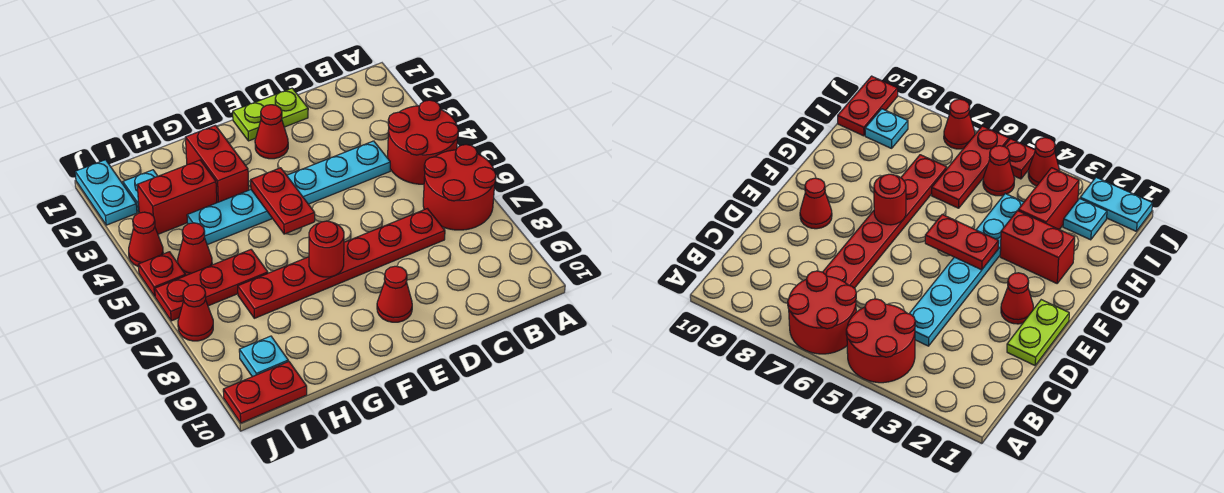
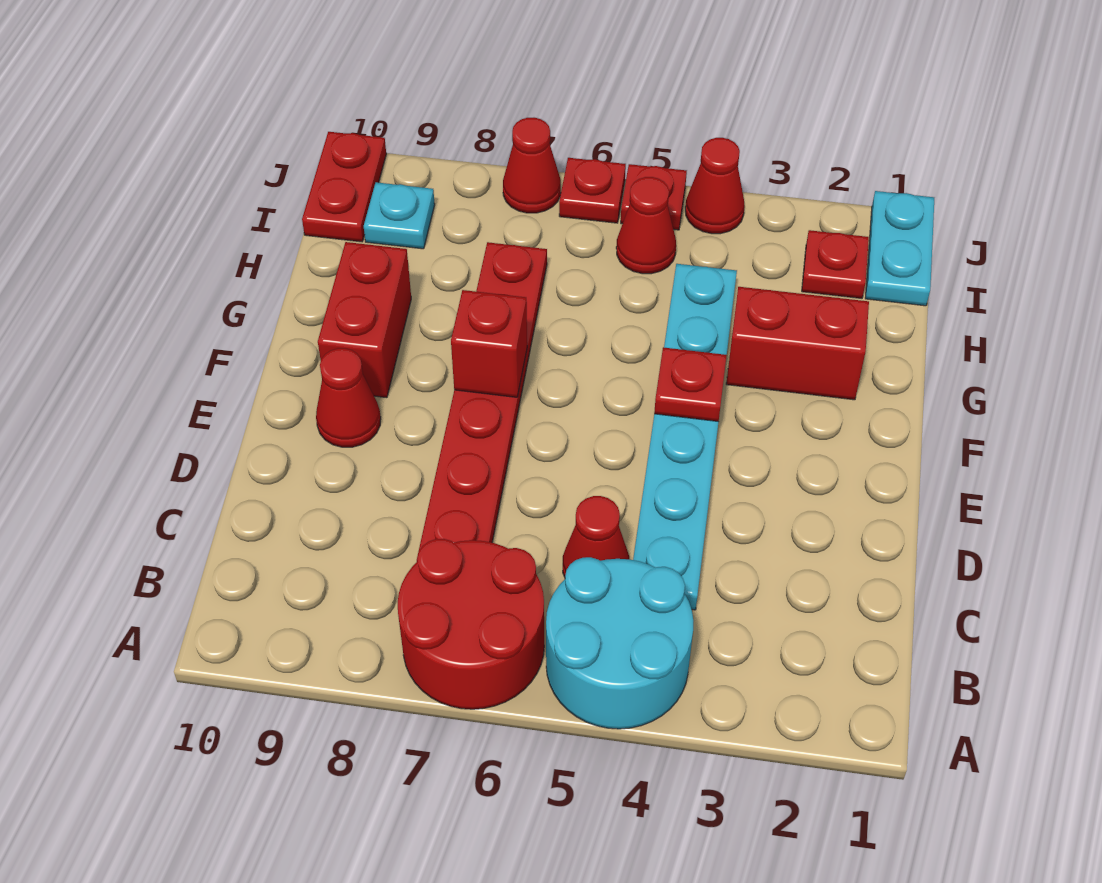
red 2x2 round brick [388,100,459,184] -> cyan 2x2 round brick [546,557,693,729]
lime 1x2 plate [233,88,308,141] -> none
red 1x1 cone [255,105,288,159] -> red 1x1 cone moved to [563,496,629,577]
red 1x2 plate [251,168,315,234] -> red 1x1 plate [654,347,727,422]
red 1x1 round brick [309,221,344,277] -> red 1x1 brick [451,290,527,397]
red 1x2 brick [137,160,217,234] -> red 1x2 brick moved to [318,242,411,398]
red 1x3 plate [155,250,268,321] -> red 1x1 plate [559,158,626,223]
cyan 1x1 plate [123,170,158,212] -> red 1x1 plate [802,230,869,298]
cyan 1x2 plate [75,160,137,225] -> cyan 1x2 plate turned to [865,191,934,306]

